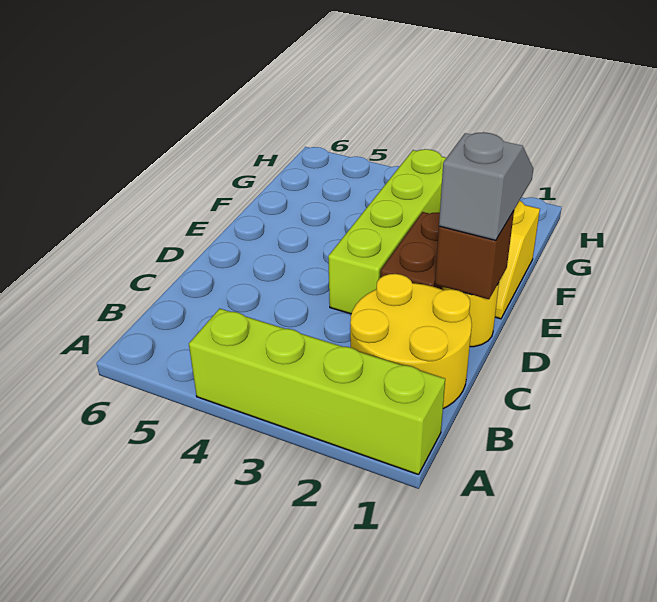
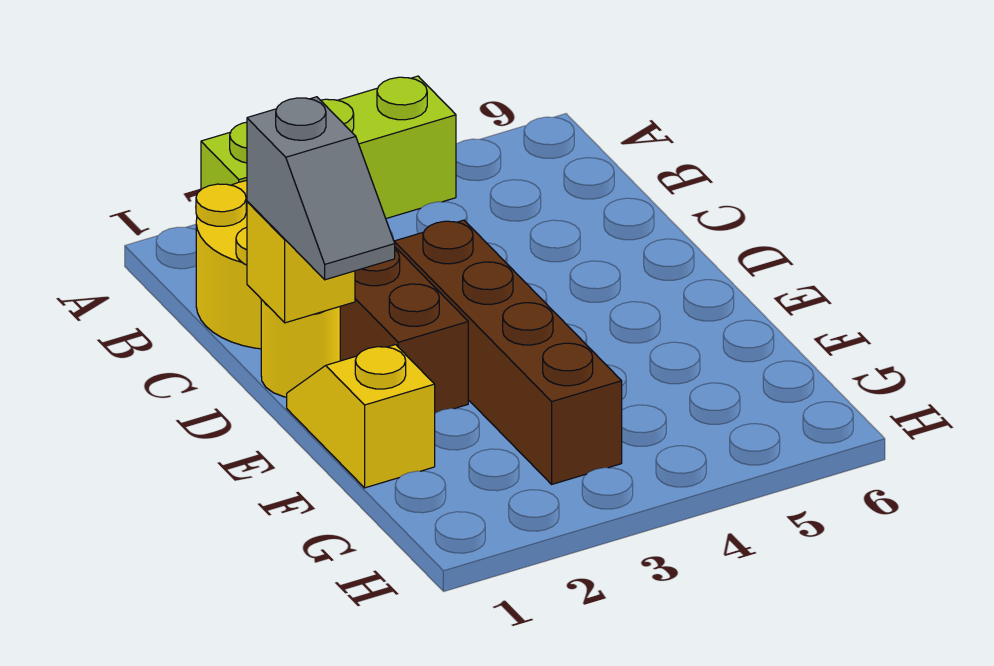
lime 1x4 brick [189,309,445,475] -> lime 1x3 brick [201,76,456,219]
brown 1x1 brick [435,211,514,299] -> yellow 1x1 brick [247,201,355,323]
lime 1x4 brick [328,149,446,314] -> brown 1x4 brick [394,220,622,484]

